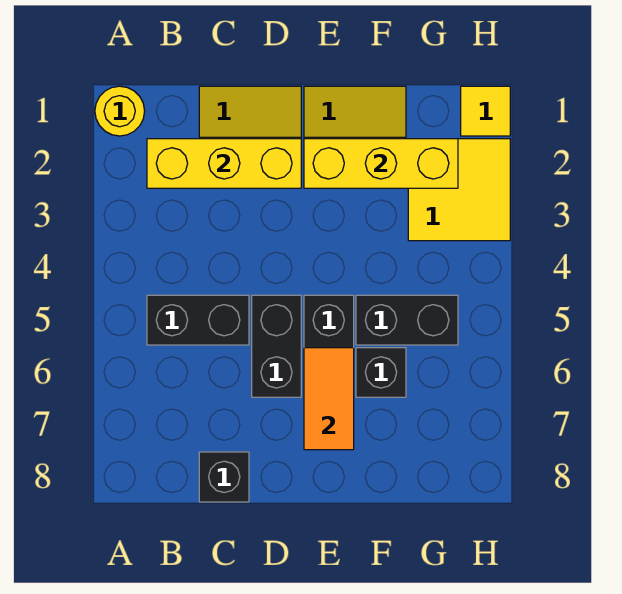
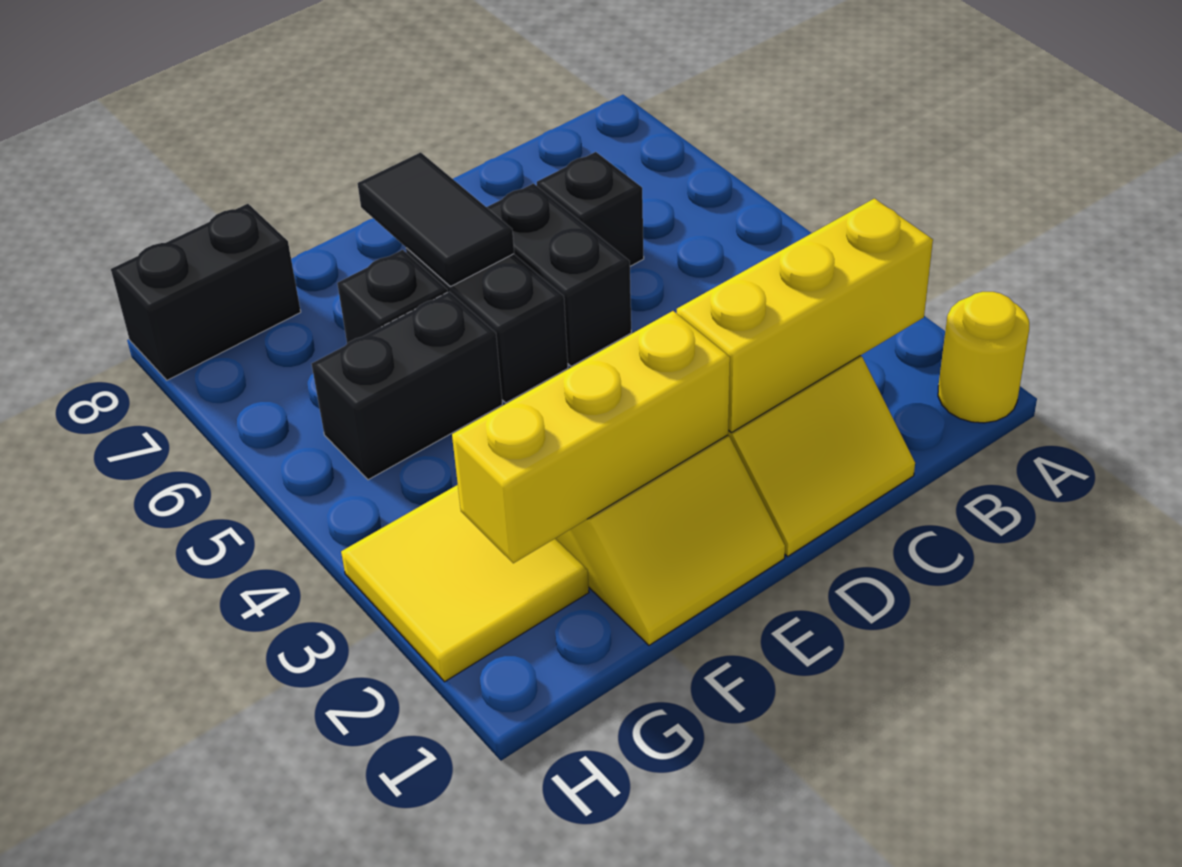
black 1x2 brick [147,295,249,345] -> black 1x2 brick moved to [111,204,301,380]
black 1x1 brick [199,452,249,502] -> black 1x1 brick moved to [537,152,644,266]
orange 1x2 tile [304,348,354,450] -> black 1x2 tile [358,152,514,287]
yellow 1x1 tile [461,86,510,136] -> none

